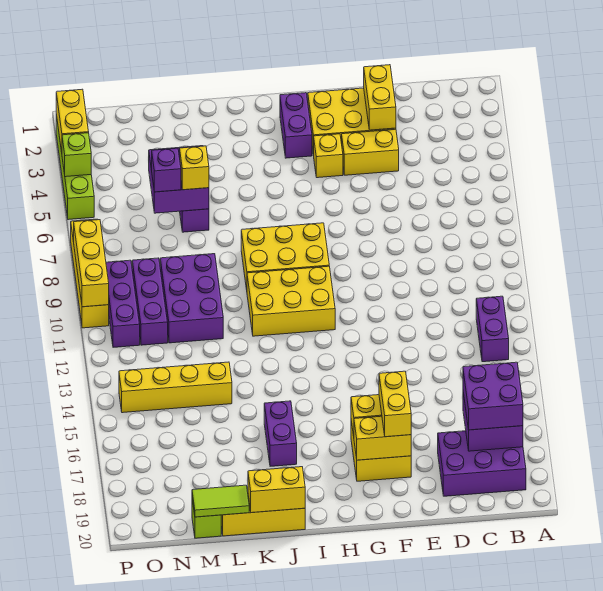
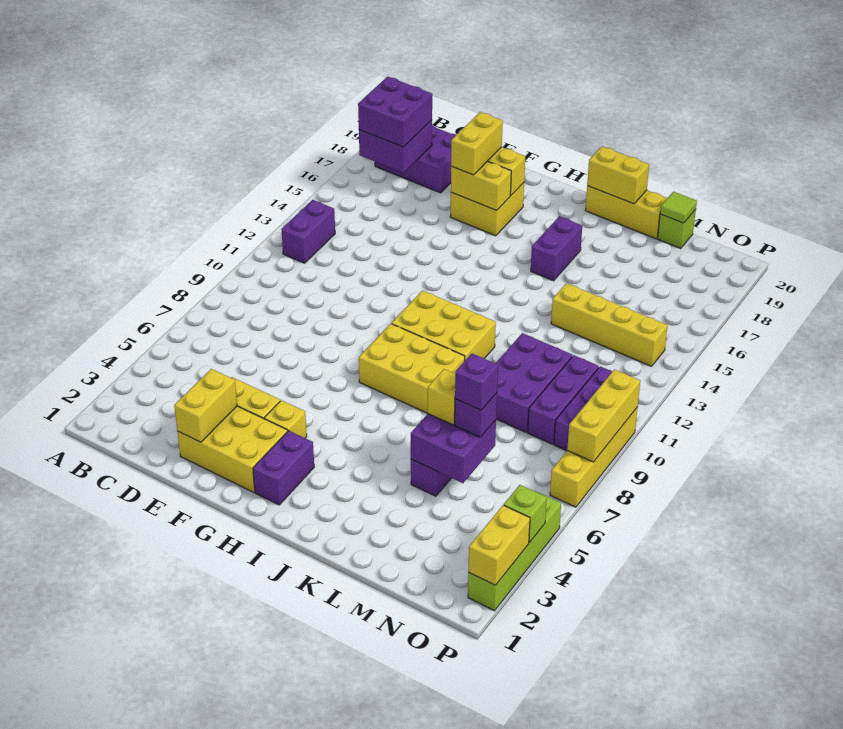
lime 1x2 tile [192,485,249,517] -> lime 1x1 tile [660,192,697,223]
none -> purple 1x1 brick [455,354,498,410]

